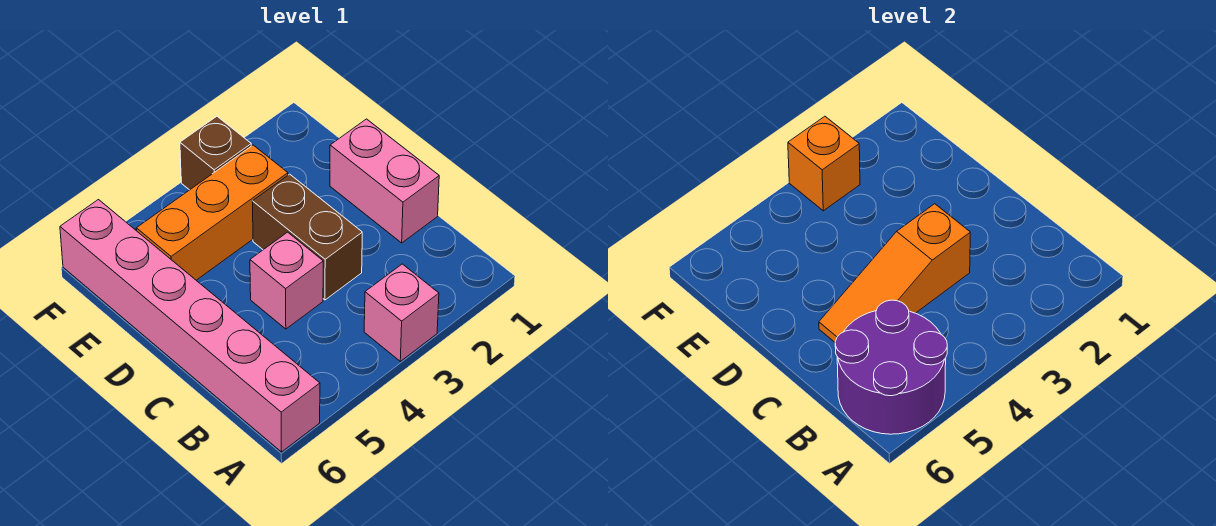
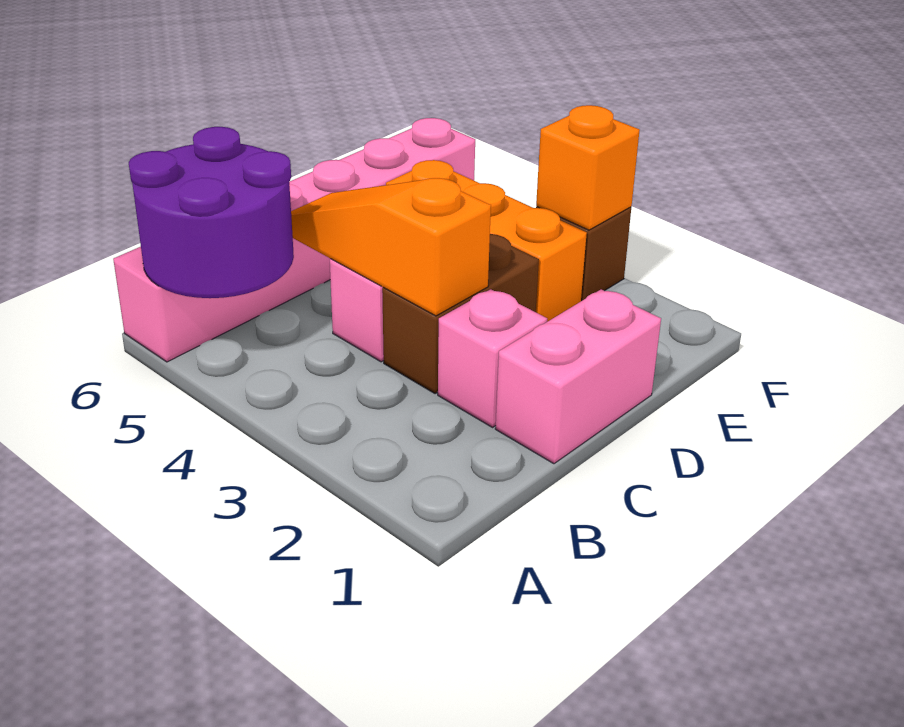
pink 1x1 brick [364,264,439,361] -> pink 1x1 brick moved to [438,289,547,427]

